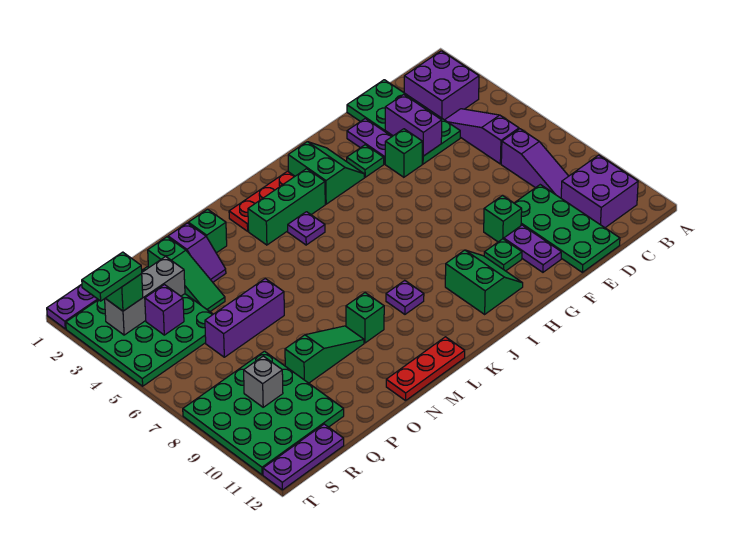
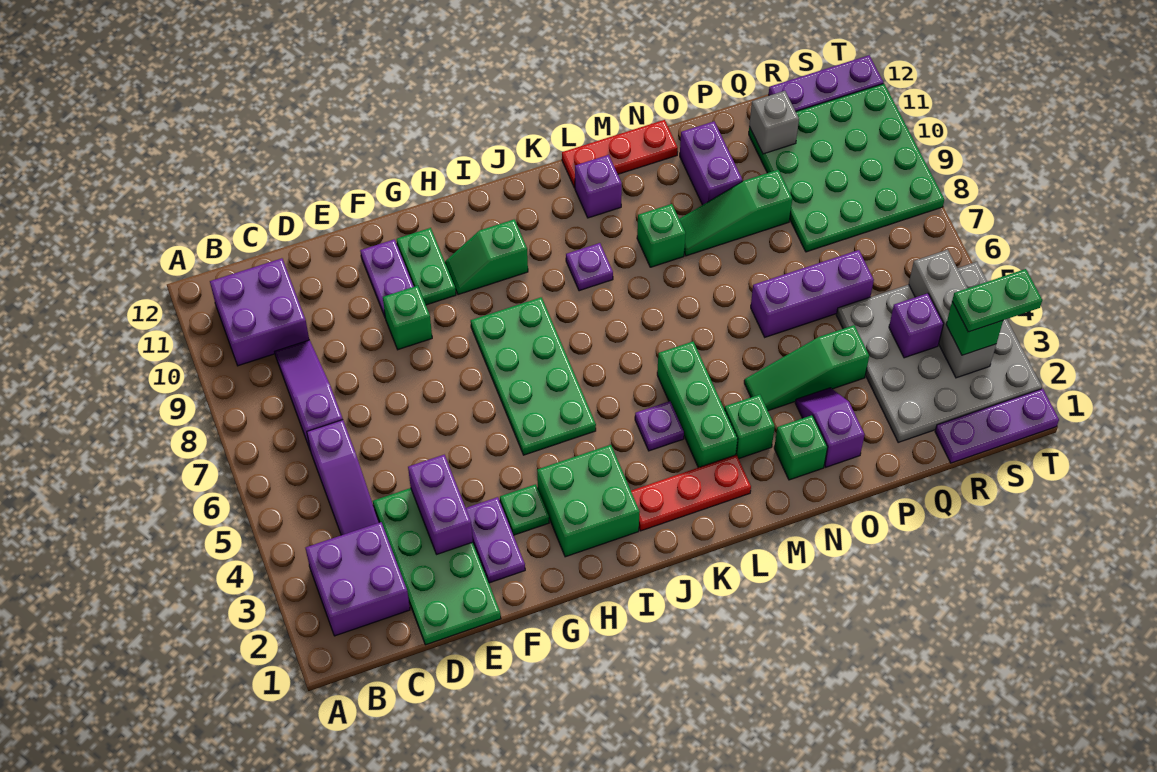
green 2x4 plate [514,185,620,272] -> green 2x4 plate moved to [471,297,596,455]
green 1x1 brick [385,129,422,177] -> green 1x1 brick moved to [725,395,775,459]
green 1x1 plate [484,239,522,271] -> green 1x2 plate [397,228,456,305]
green 2x2 slope [288,142,364,204] -> green 2x2 brick [537,445,640,557]
green 2x2 slope [445,250,523,314] -> green 1x2 slope [445,219,528,295]
green 1x3 brick [248,169,325,245] -> green 1x3 brick turned to [657,342,738,468]
none -> purple 1x1 brick [575,155,622,218]
none -> purple 1x2 brick [680,122,742,205]
green 1x3 slope [148,237,225,312] -> green 1x3 slope turned to [744,325,869,411]
green 4x4 plate [66,267,213,386] -> grey 4x4 plate [836,262,1042,442]
grey 1x3 brick [105,257,185,335] -> grey 1x3 brick turned to [909,250,996,378]
grey 1x1 brick [244,356,283,407] -> grey 1x1 brick moved to [749,91,799,154]

